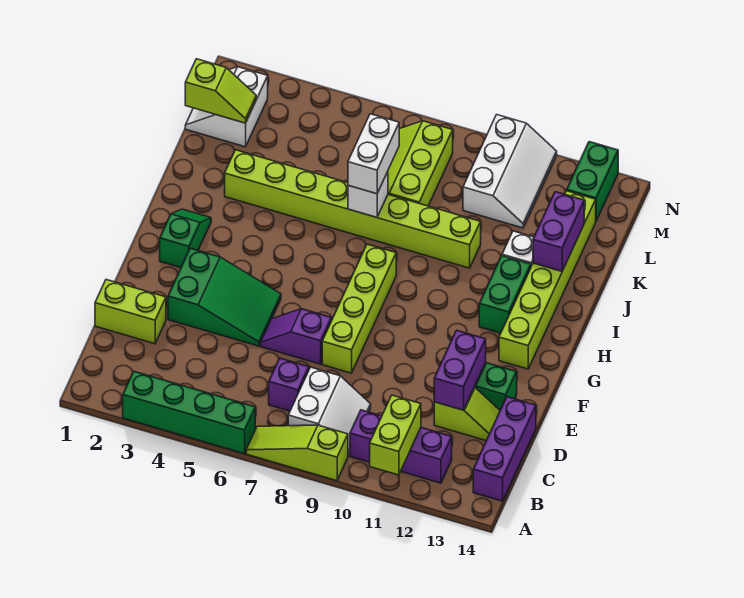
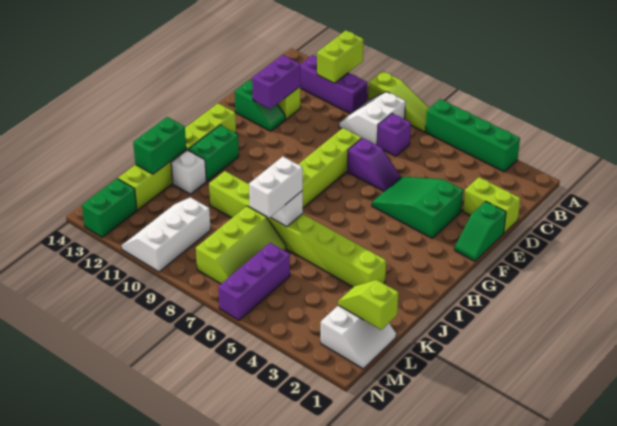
purple 1x3 brick [473,397,536,501] -> purple 1x3 brick moved to [218,243,290,320]
green 1x2 slope [160,209,211,268] -> green 1x2 slope moved to [455,201,506,261]
purple 1x2 brick [533,192,584,271] -> green 1x2 brick [133,117,186,174]

